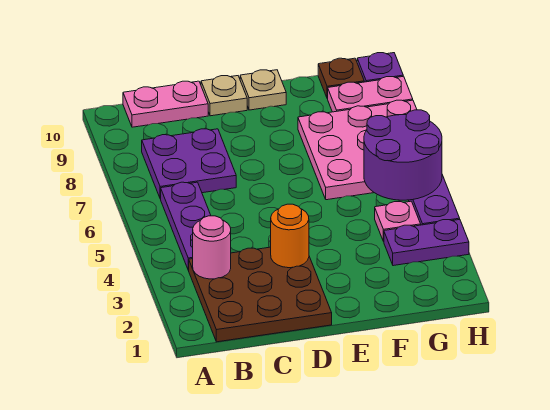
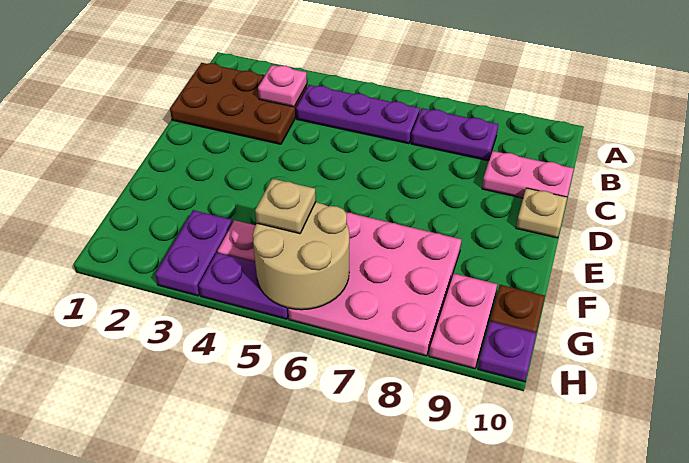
brown 3x3 plate [189,247,332,342] -> brown 2x3 plate [170,63,307,144]
pink 1x1 round brick [193,216,231,279] -> pink 1x1 plate [258,65,307,107]
purple 2x2 plate [142,129,236,199] -> purple 1x2 plate [411,108,498,161]
pink 1x2 plate [123,81,208,127] -> pink 1x2 plate turned to [482,151,574,198]
orange 1x1 round brick [271,204,309,268] -> none
tan 1x1 plate [240,70,286,110] -> tan 1x1 plate moved to [255,179,316,234]
purple 2x2 round brick [364,110,442,200] -> tan 2x2 round brick [253,202,349,310]

